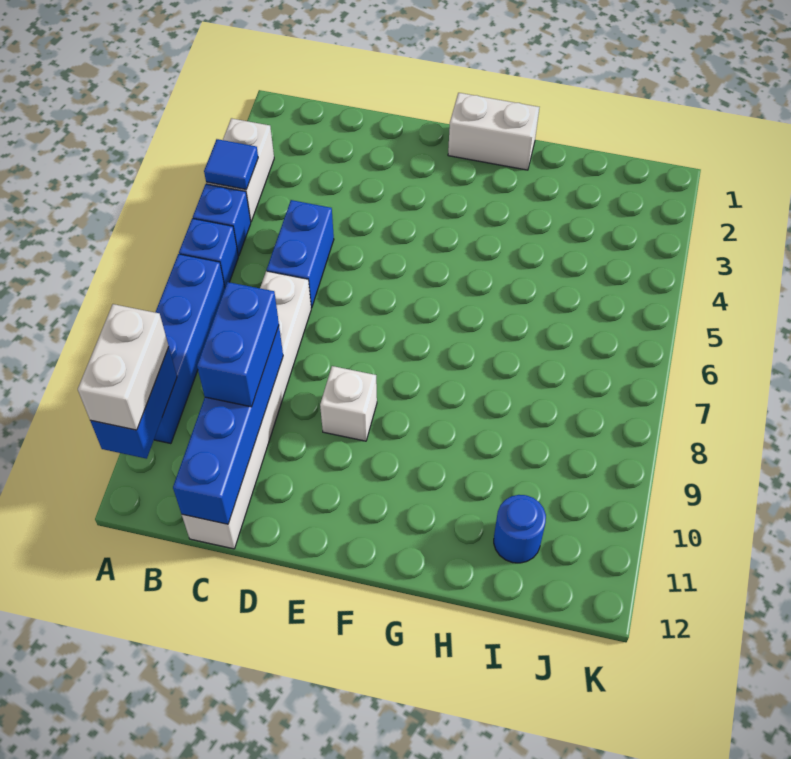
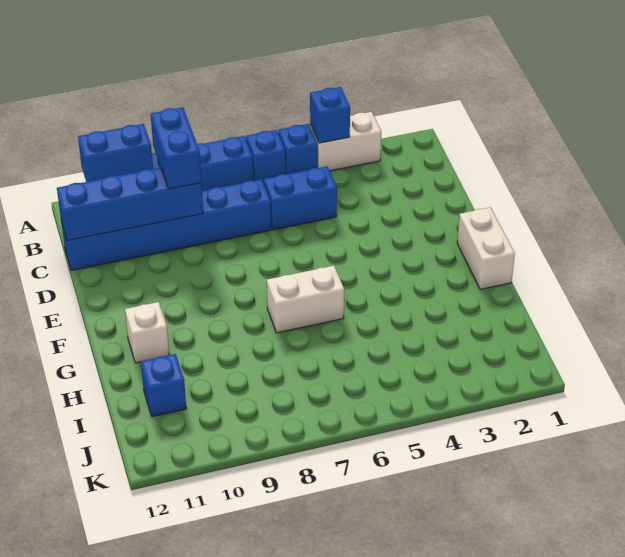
blue 1x1 tile [204,139,258,189] -> blue 1x1 brick [310,87,350,143]
white 1x2 brick [78,304,169,430] -> white 1x2 brick moved to [267,266,344,333]
white 1x6 brick [182,271,311,549] -> blue 1x6 brick [61,179,271,271]
blue 1x2 brick [197,282,279,407] -> blue 1x2 brick turned to [151,107,201,189]
white 1x1 brick [320,366,377,441] -> white 1x1 brick moved to [125,302,169,363]
blue 1x1 round brick [494,495,546,563] -> blue 1x1 brick [141,354,186,417]

